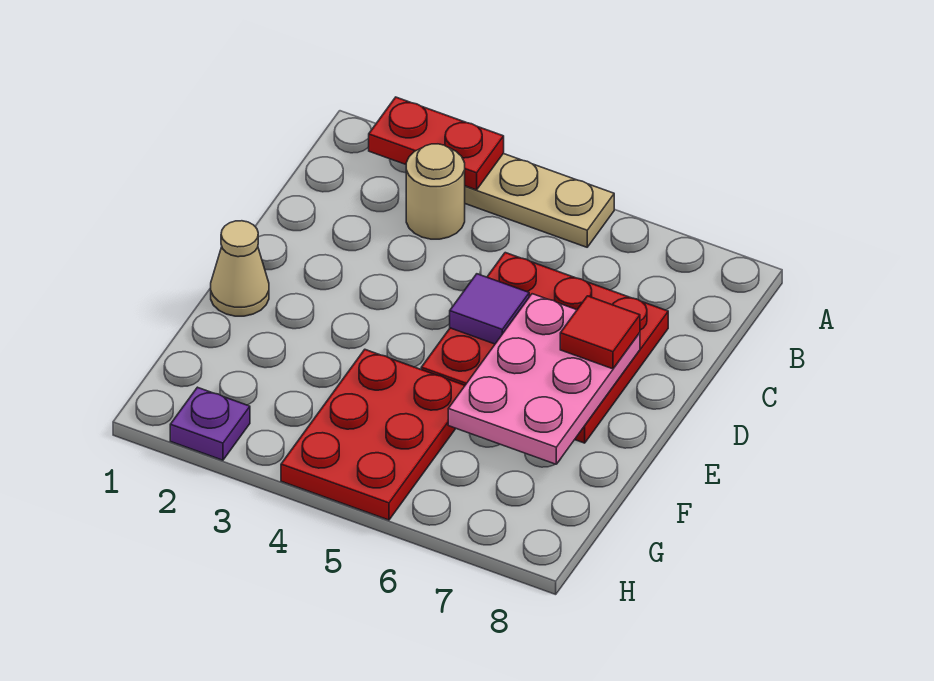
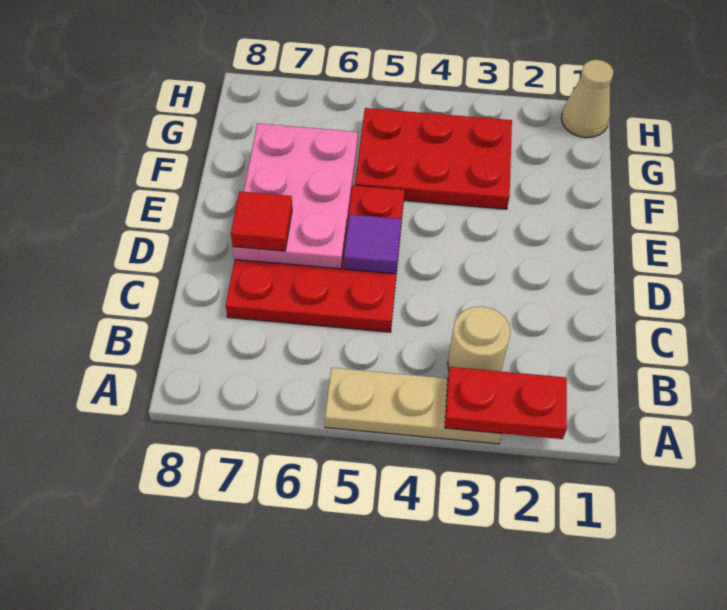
tan 1x1 cone [211,221,269,316] -> tan 1x1 cone moved to [561,60,613,138]
red 2x3 plate [281,350,465,520] -> red 2x3 plate turned to [355,108,512,209]
purple 1x1 plate [170,387,250,460] -> none

